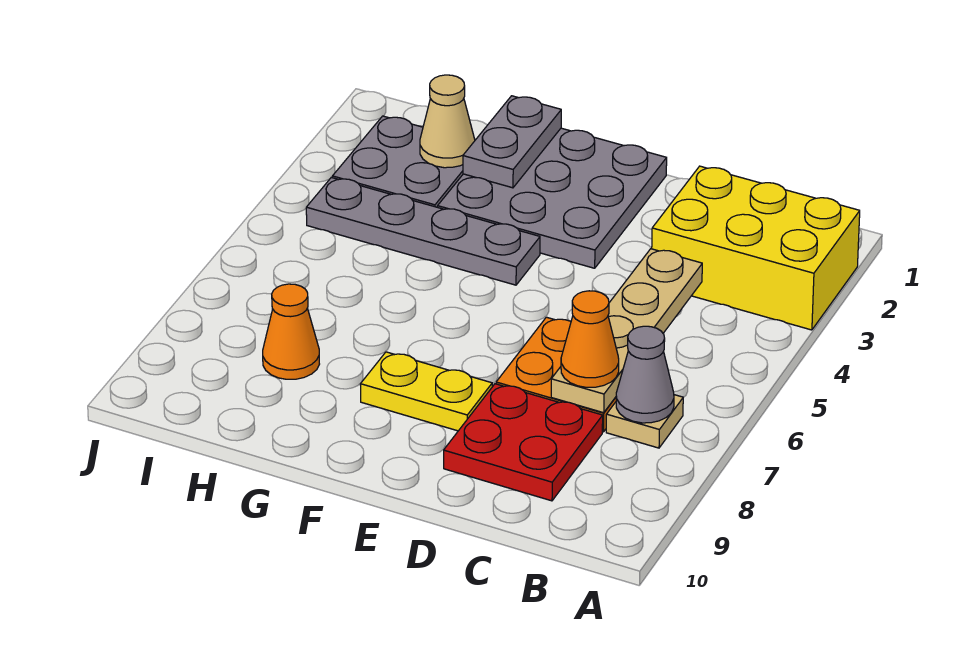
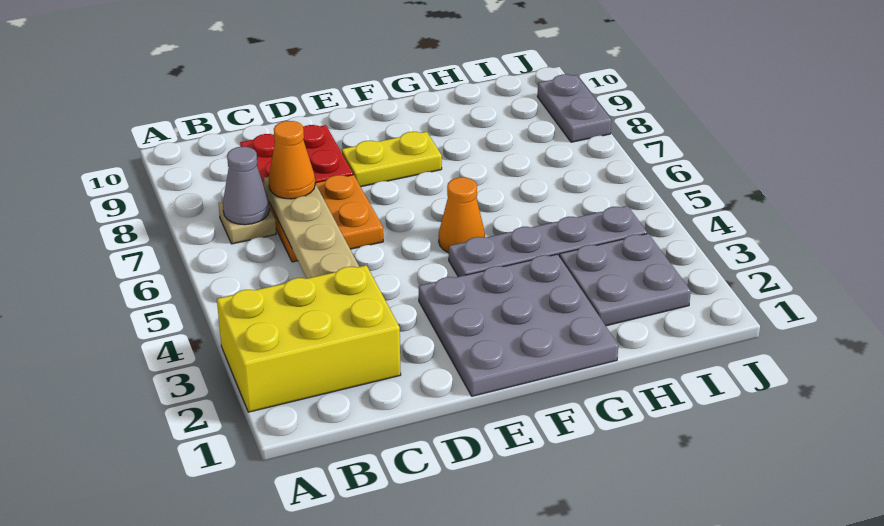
grey 1x2 plate [463,96,561,188] -> grey 1x2 plate moved to [537,74,611,142]
tan 1x1 cone [420,75,475,168] -> none
orange 1x1 cone [263,284,319,379] -> orange 1x1 cone moved to [439,177,485,253]

